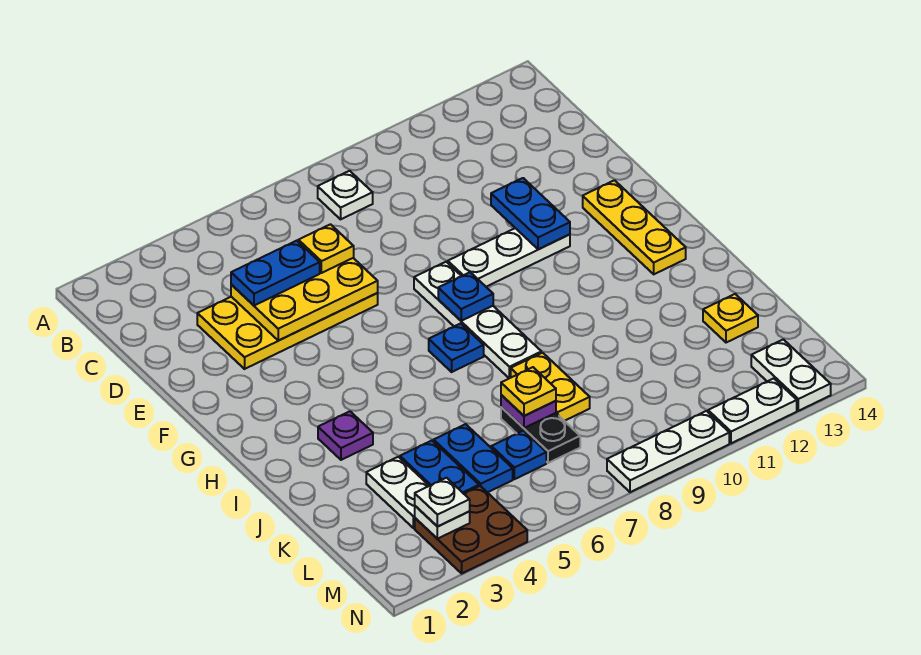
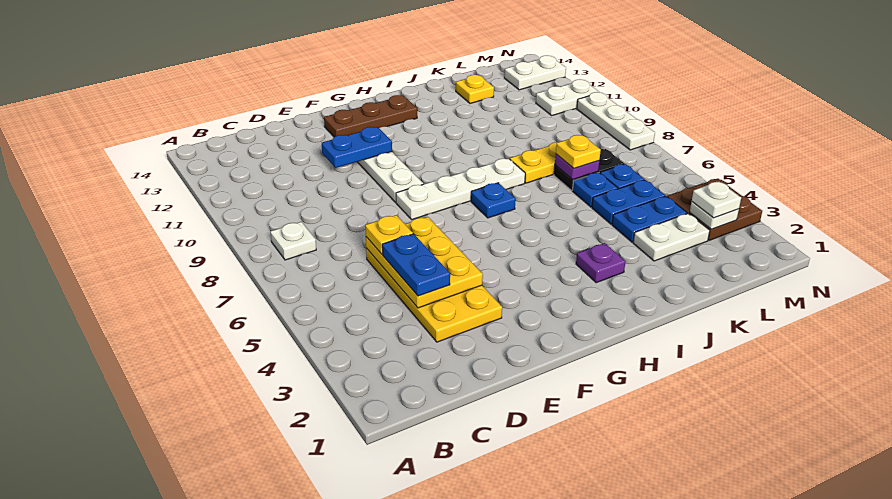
yellow 1x3 plate [583,180,686,274] -> brown 1x3 plate [324,95,417,137]
blue 1x1 plate [438,272,493,321] -> blue 1x1 plate moved to [572,173,618,207]
white 1x2 plate [708,378,797,443] -> white 1x2 plate turned to [536,80,599,115]

